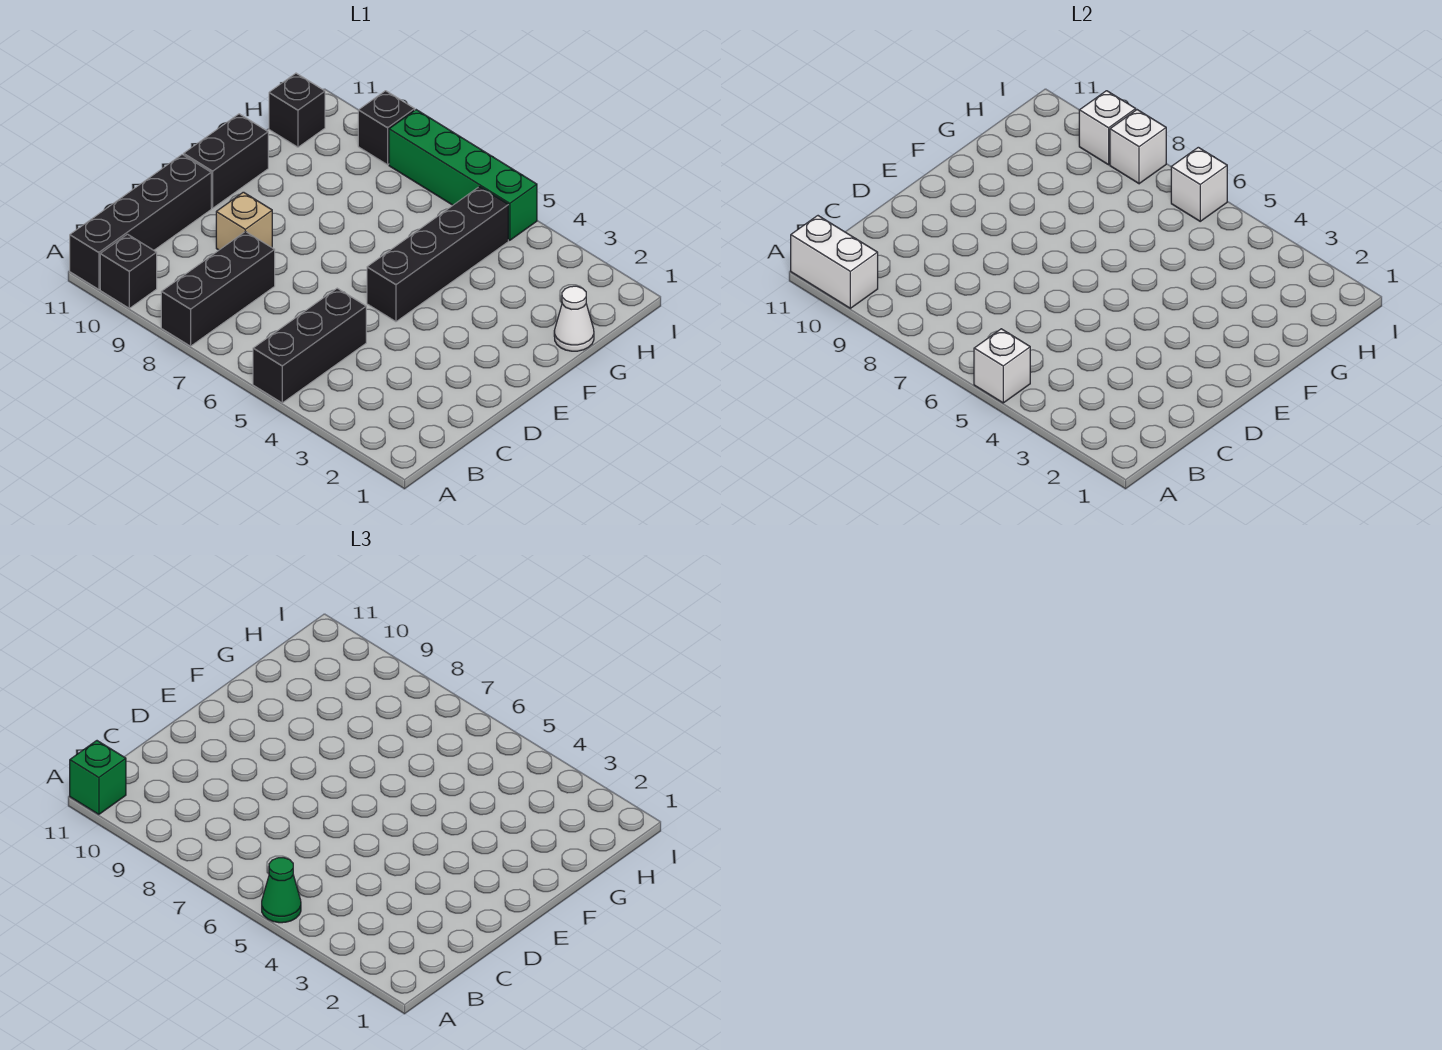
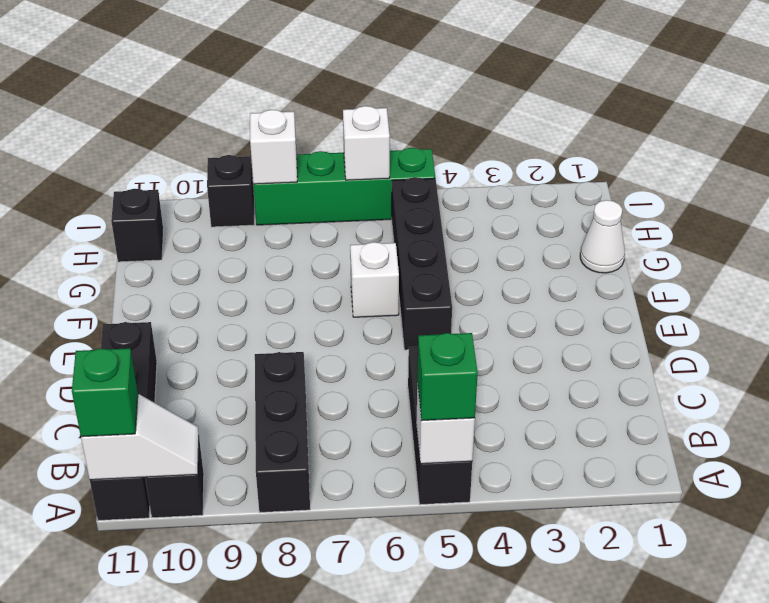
green 1x1 cone [262,858,301,923] -> green 1x1 brick [417,333,478,421]
white 1x2 brick [791,216,878,308] -> white 1x2 slope [81,394,199,480]
tan 1x1 brick [216,192,272,250] -> none
black 1x2 brick [184,114,268,208] -> none
white 1x1 brick [1079,91,1136,165] -> white 1x1 brick moved to [350,242,399,317]

